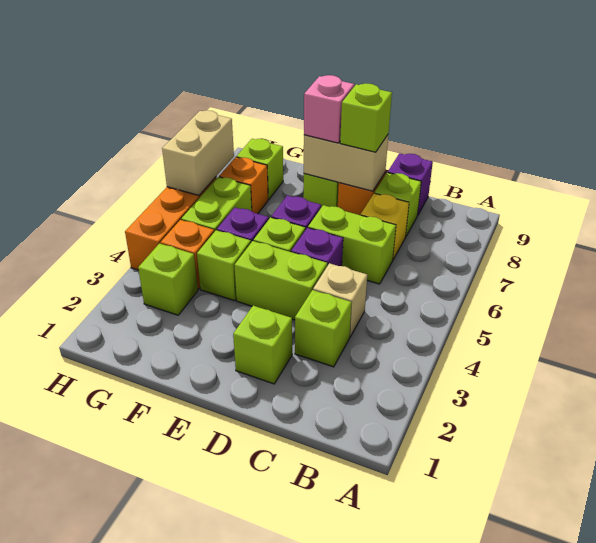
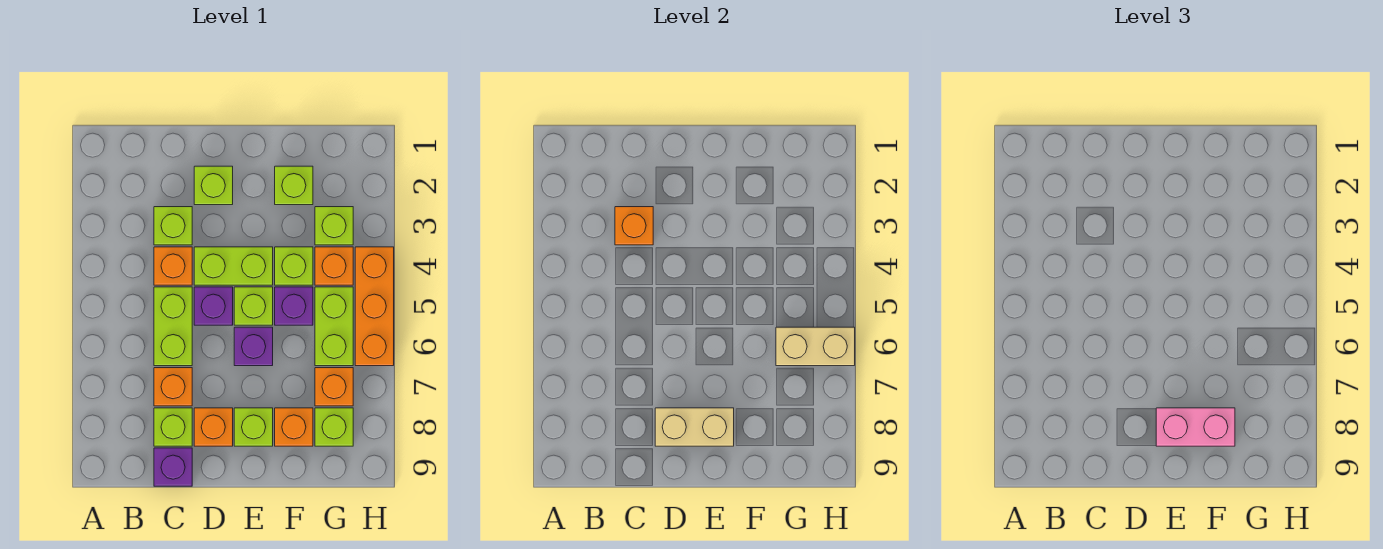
none -> orange 1x1 brick [615,207,653,245]
tan 1x1 brick [313,263,367,337] -> orange 1x1 brick [154,247,192,285]
lime 1x2 brick [308,205,396,284] -> lime 1x2 brick turned to [154,287,192,366]
yellow 1x1 brick [361,193,409,259] -> orange 1x1 brick [154,368,192,406]
lime 1x1 brick [340,83,392,152] -> lime 1x1 brick moved to [275,166,313,205]
pink 1x1 brick [304,75,354,143] -> pink 1x2 brick [1156,408,1235,446]
none -> orange 1x1 brick [275,408,313,446]
tan 1x2 brick [162,110,234,196] -> tan 1x2 brick turned to [776,327,855,366]

